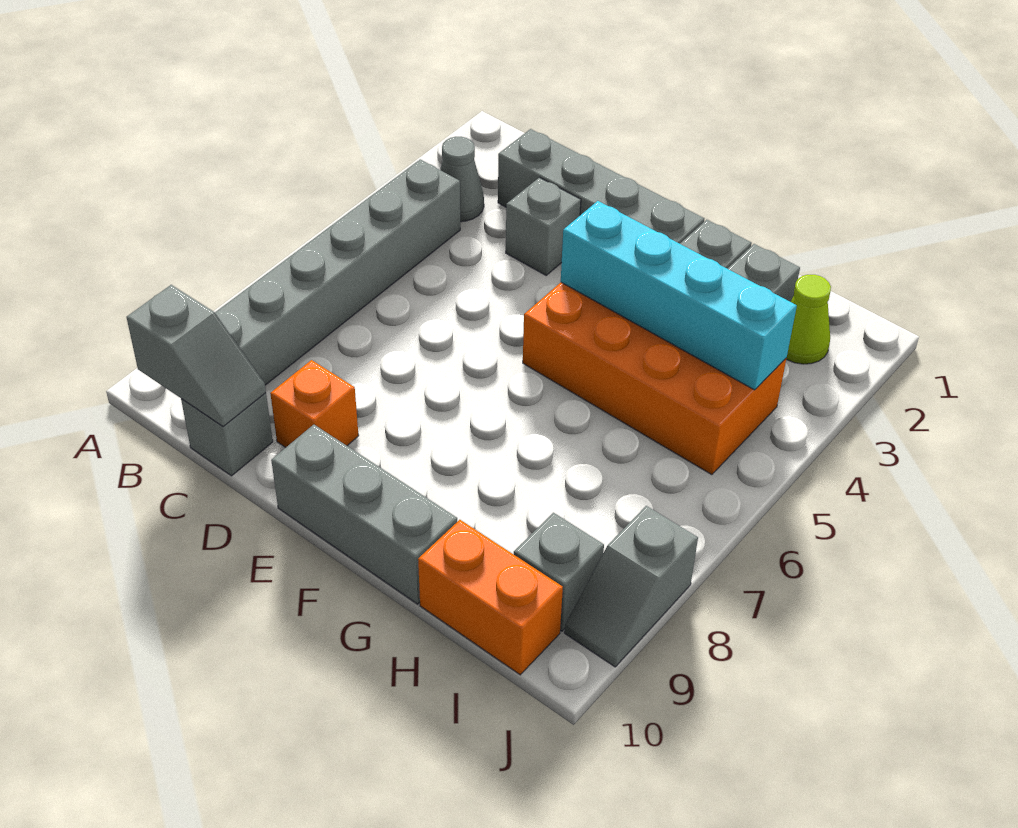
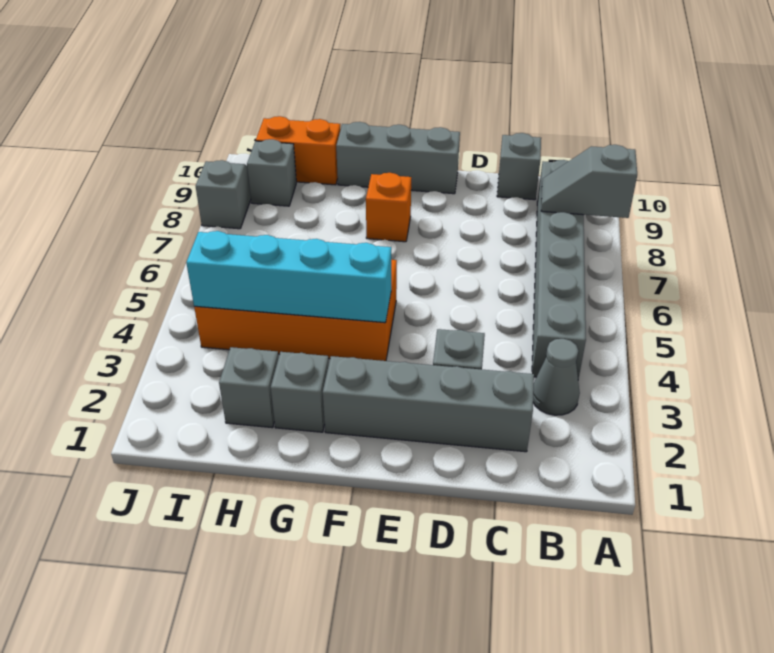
grey 1x2 slope [127,285,266,427] -> grey 1x2 slope moved to [541,145,637,218]
orange 1x1 brick [270,360,359,447] -> orange 1x1 brick moved to [366,173,411,242]
lime 1x1 cone [786,275,831,364] -> none

